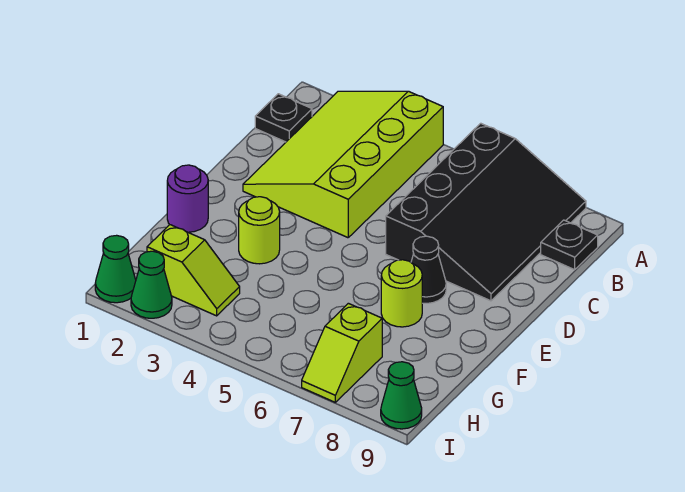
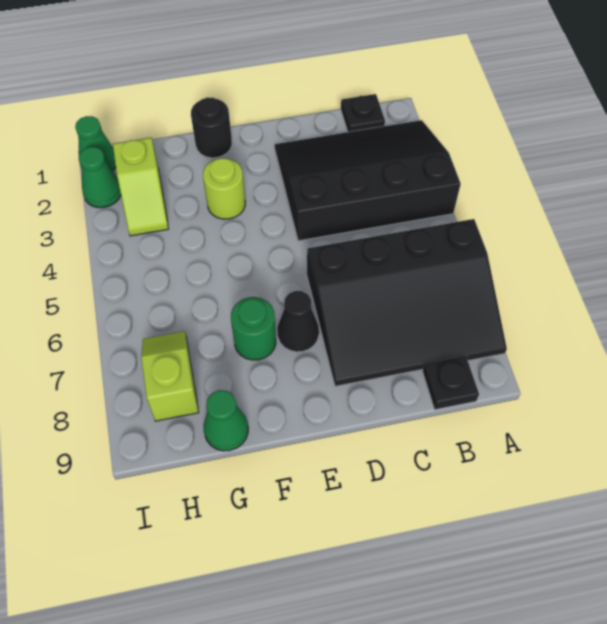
lime 3x4 slope [243,91,443,238] -> black 3x4 slope [275,120,461,241]
purple 1x1 round brick [167,165,208,232] -> black 1x1 round brick [191,97,232,158]
lime 1x1 round brick [381,260,422,327] -> green 1x1 round brick [231,297,276,360]
lime 1x2 slope [302,303,382,402] -> lime 1x2 slope turned to [141,331,199,421]
green 1x1 cone [381,362,422,429] -> green 1x1 cone moved to [204,390,248,451]

